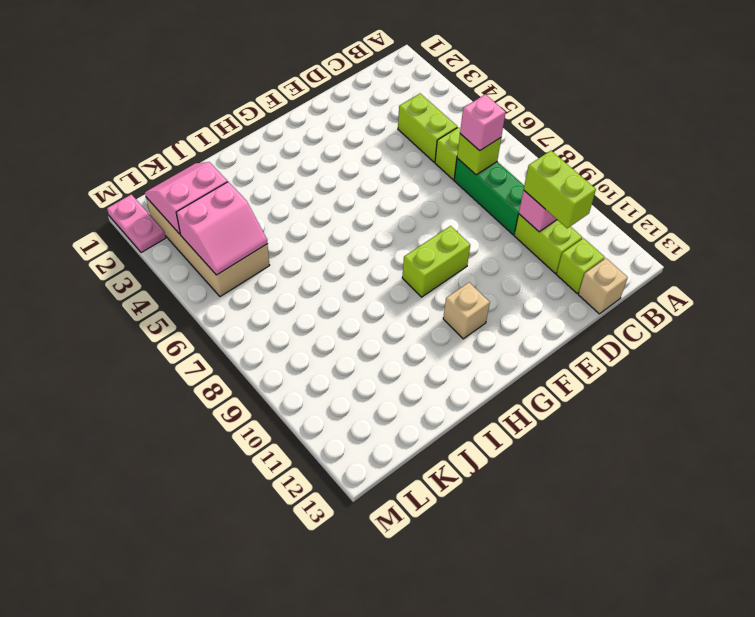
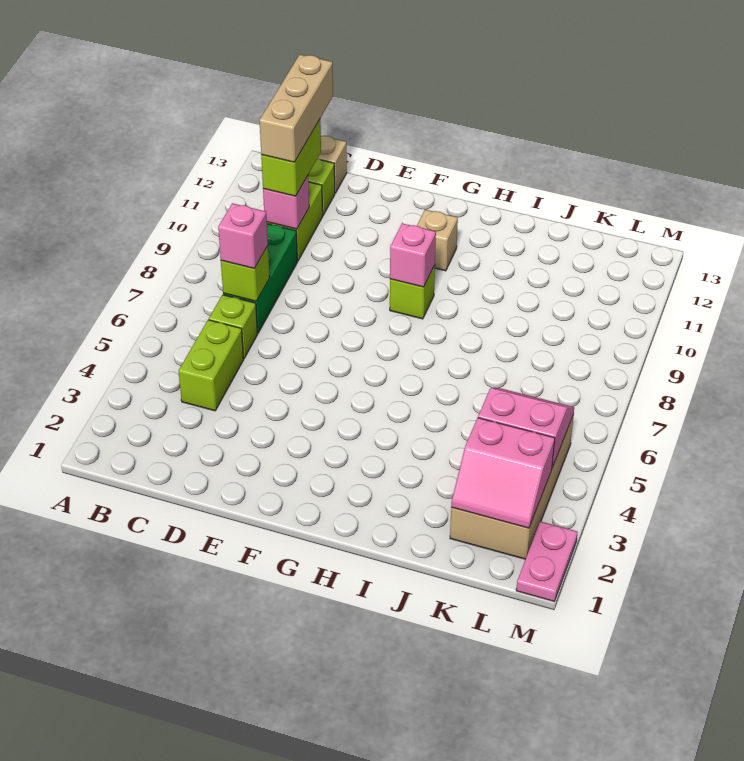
none -> tan 1x3 brick [259,55,333,162]
lime 1x2 brick [402,226,470,297] -> lime 1x1 brick [390,265,435,319]
none -> pink 1x1 brick [390,223,436,287]

